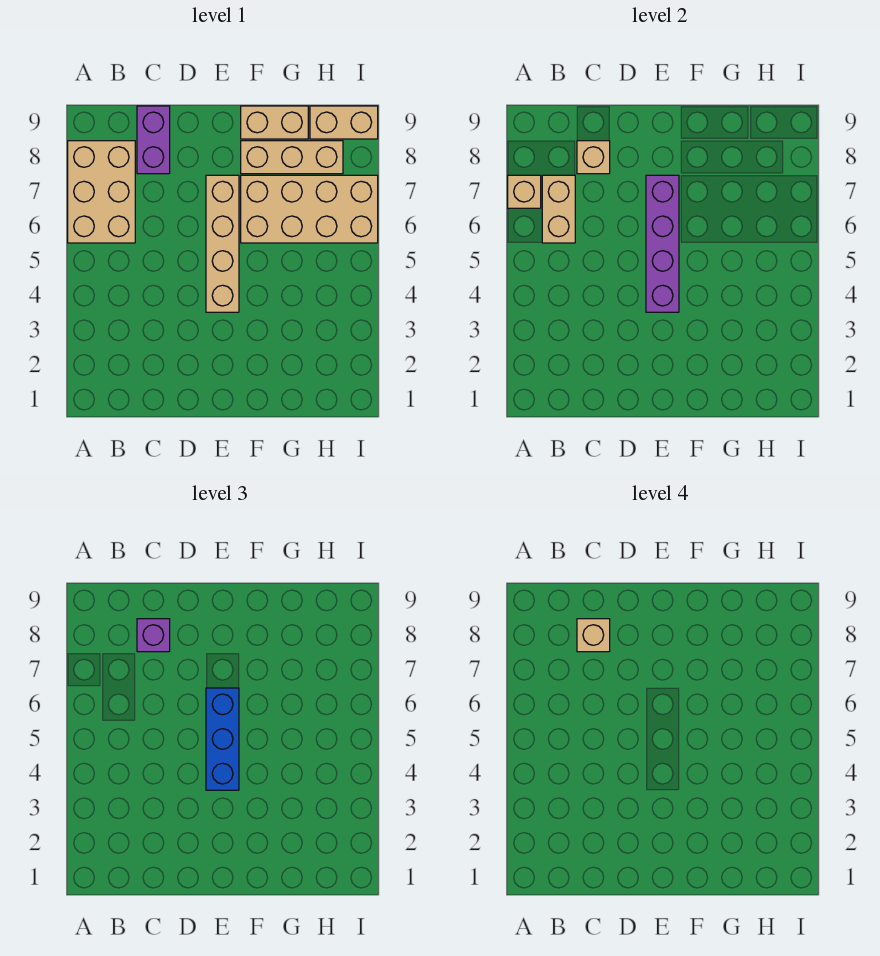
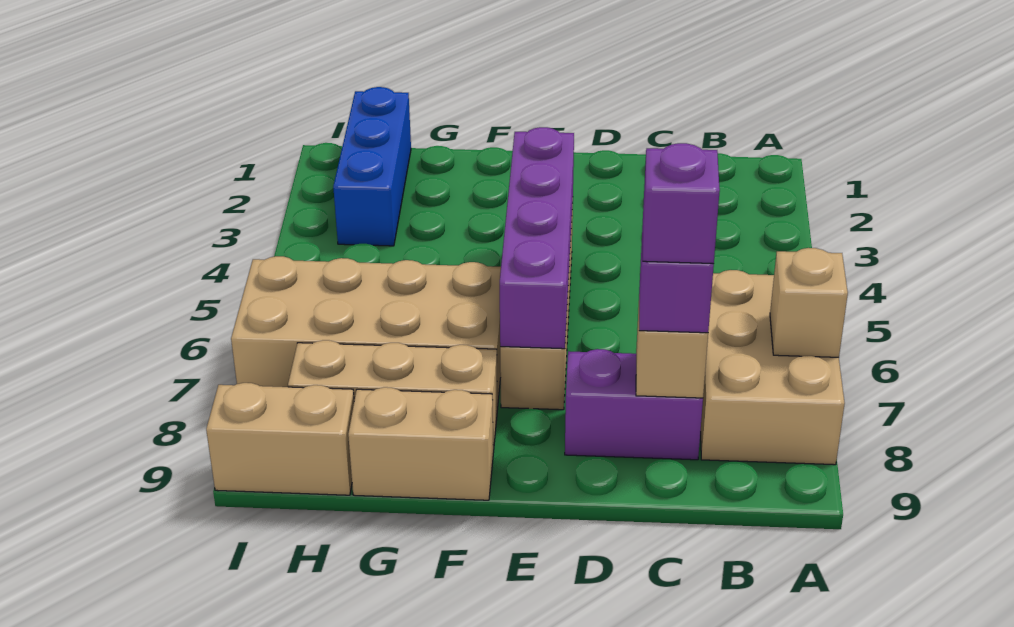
tan 1x2 brick [542,175,575,243] -> none
purple 1x2 brick [137,106,170,174] -> purple 1x2 brick turned to [565,349,703,460]
tan 1x1 brick [577,619,610,652] -> purple 1x1 brick [643,143,720,264]
blue 1x3 brick [206,688,239,790] -> blue 1x3 brick moved to [333,87,411,246]

